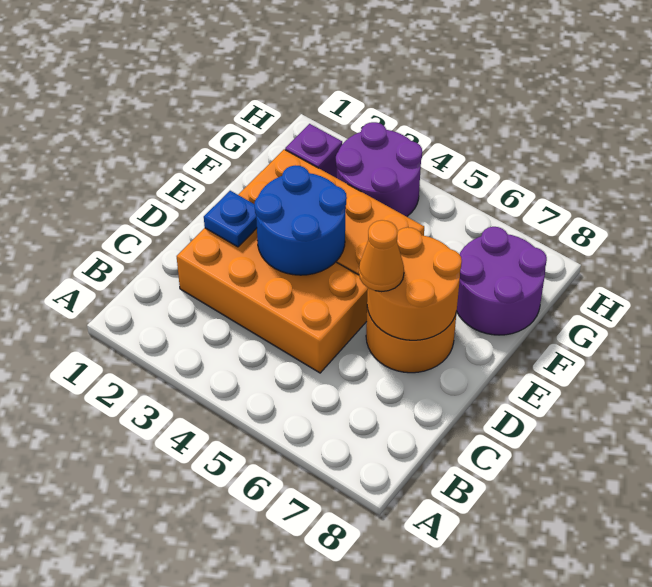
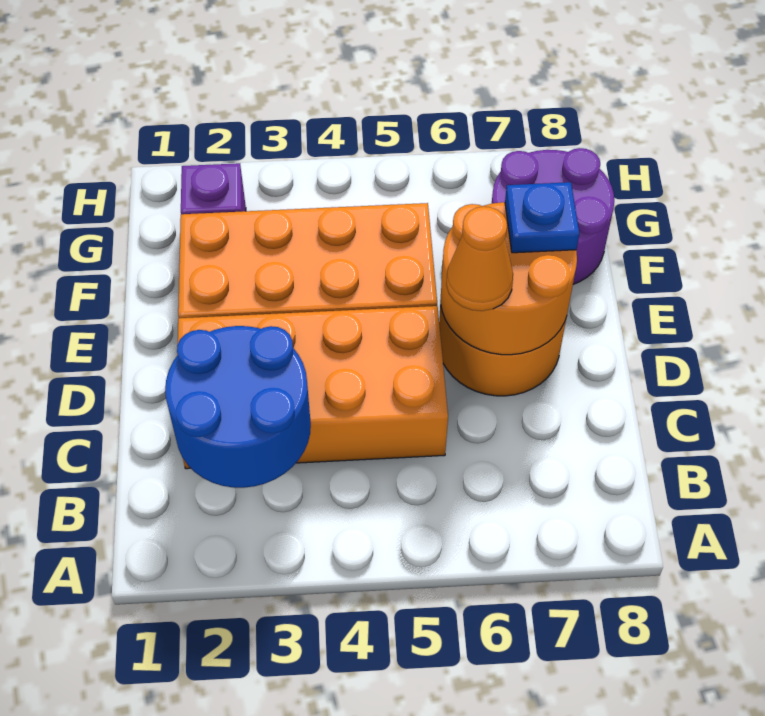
blue 1x1 plate [204,191,257,247] -> blue 1x1 plate moved to [505,182,579,253]
blue 2x2 round brick [255,165,347,275] -> blue 2x2 round brick moved to [165,326,311,488]
purple 2x2 round brick [336,122,422,217] -> none

